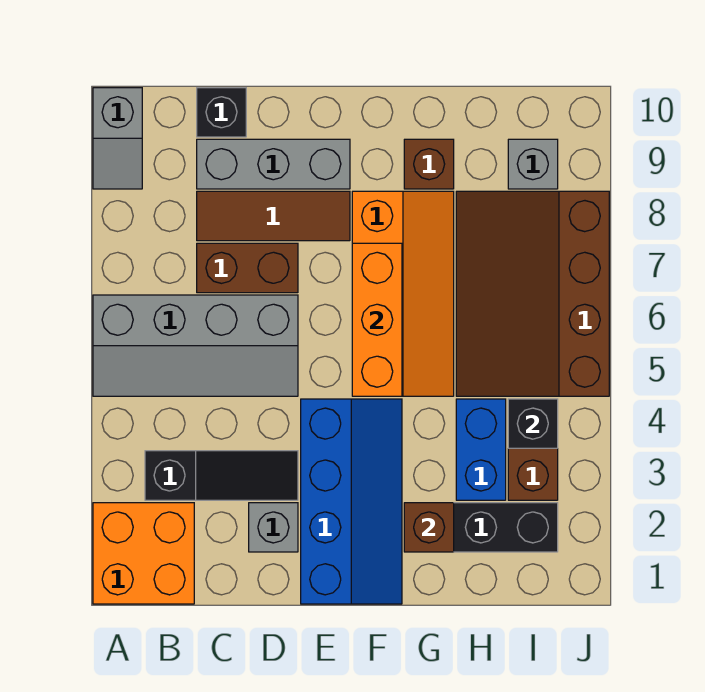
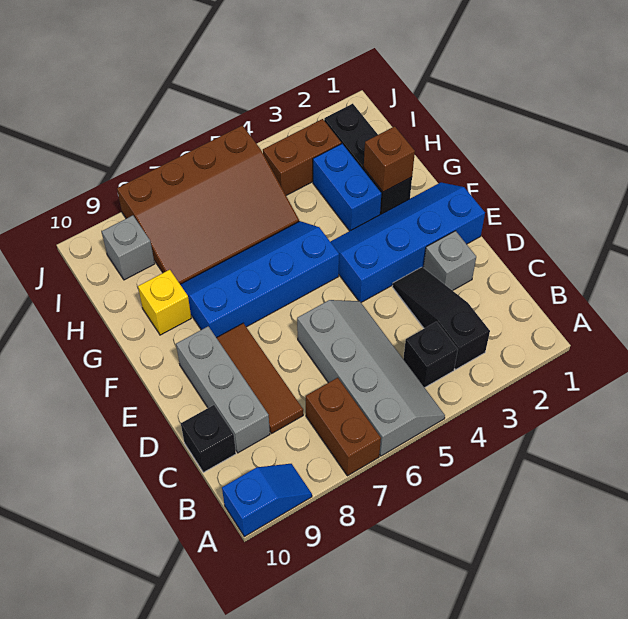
orange 2x2 brick [93,503,194,604] -> none
grey 1x2 slope [93,88,142,189] -> blue 1x2 slope [222,464,312,537]
brown 1x2 brick [197,243,298,293] -> brown 1x2 brick moved to [306,378,381,476]
orange 2x4 slope [352,191,454,396] -> blue 2x4 slope [180,221,339,338]
orange 1x3 brick [352,243,402,396] -> none
brown 1x1 brick [404,139,454,189] -> yellow 1x1 brick [138,270,191,335]
blue 1x2 brick [456,399,506,500] -> blue 1x2 brick turned to [313,144,381,231]
black 1x1 brick [508,399,558,448] -> black 1x1 brick moved to [403,322,458,388]

